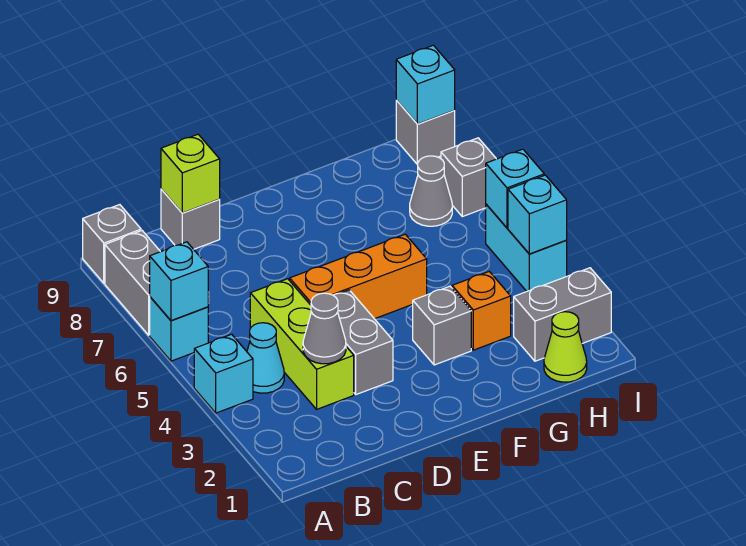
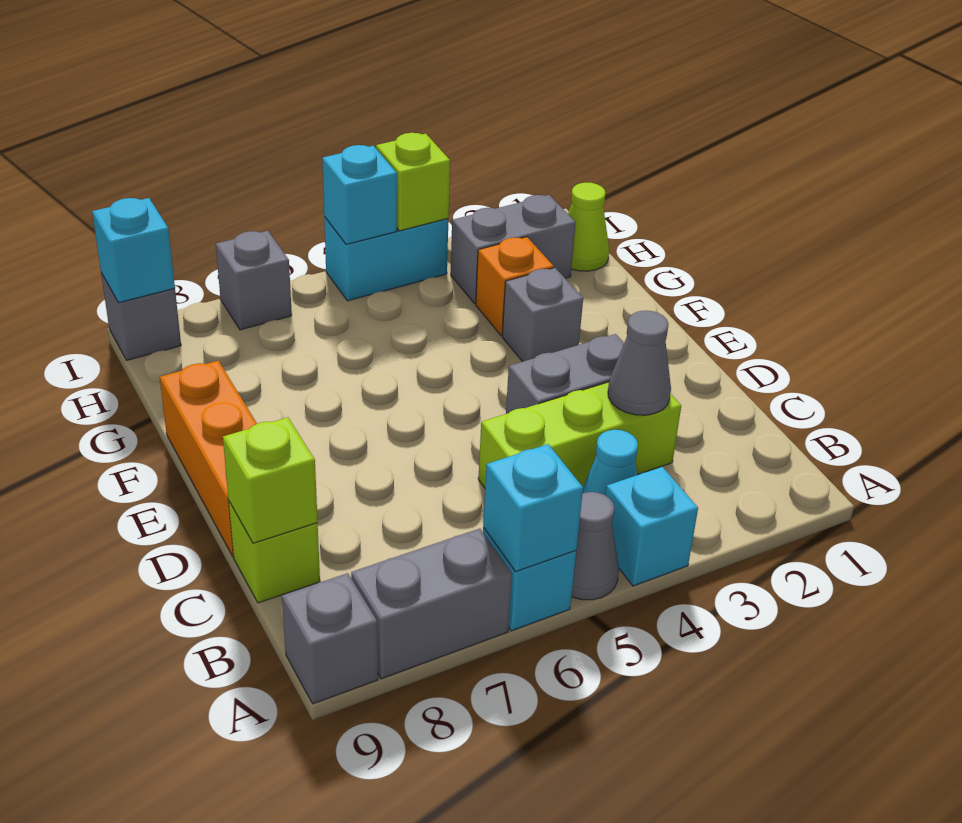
grey 1x1 brick [161,189,220,249] -> lime 1x1 brick [229,502,320,603]
orange 1x3 brick [290,234,427,319] -> orange 1x3 brick moved to [160,361,257,557]
grey 1x2 brick [514,268,611,361] -> grey 1x2 brick turned to [451,195,576,304]
grey 1x1 cone [410,156,452,226] -> grey 1x1 cone moved to [571,492,619,600]
cyan 1x1 brick [508,175,567,254] -> lime 1x1 brick [376,133,450,231]

